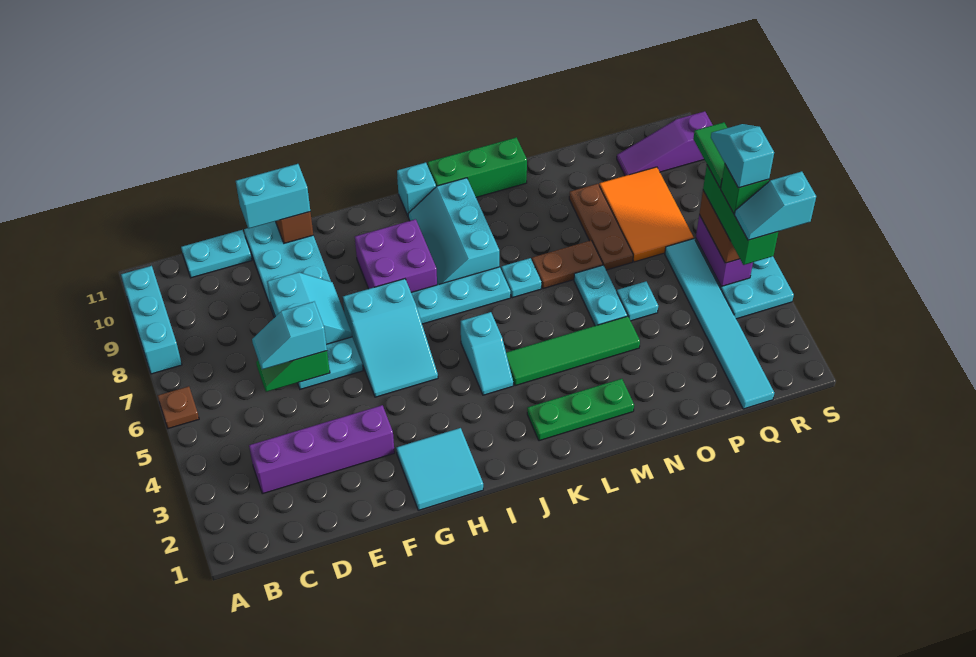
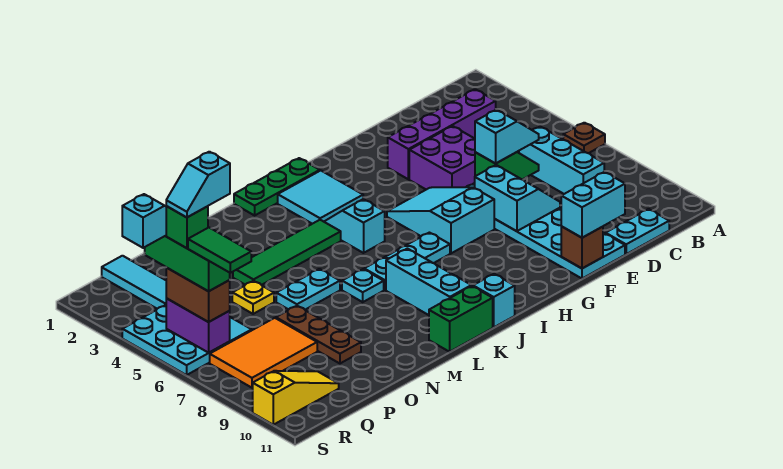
cyan 1x3 brick [121,266,182,374] -> cyan 1x3 brick moved to [519,127,604,194]
cyan 2x2 slope [267,272,352,344] -> cyan 2x2 slope turned to [475,165,560,231]
cyan 2x2 tile [396,428,483,510] -> cyan 2x2 tile moved to [278,171,363,224]
purple 2x2 brick [355,219,437,292] -> purple 2x2 brick moved to [409,126,475,190]
green 1x3 plate [527,379,634,441] -> green 1x3 plate moved to [234,158,320,215]
green 1x3 brick [428,137,527,197] -> green 1x2 brick [429,286,493,352]
brown 1x2 plate [532,240,603,289] -> none
cyan 1x2 plate [574,265,627,326] -> cyan 1x2 plate turned to [276,269,340,310]
cyan 1x1 plate [617,282,658,321] -> yellow 1x1 plate [232,281,274,314]
orange 2x3 tile [599,167,694,262] -> orange 2x3 tile turned to [210,318,317,388]
purple 1x3 slope [617,111,712,176] -> yellow 1x3 slope [253,371,339,425]
cyan 1x2 slope [711,124,774,188] -> cyan 1x2 slope turned to [166,152,230,217]

